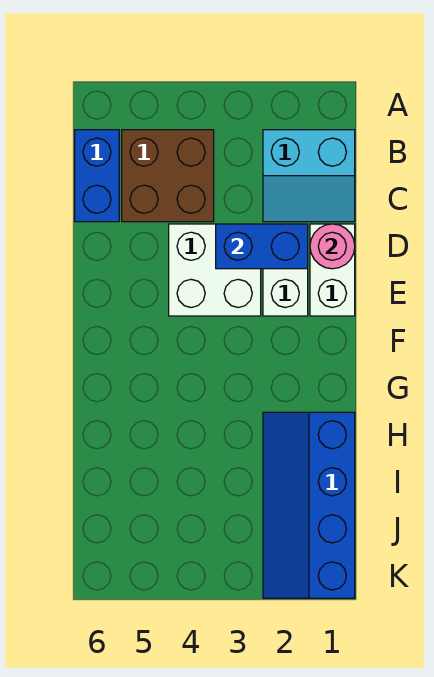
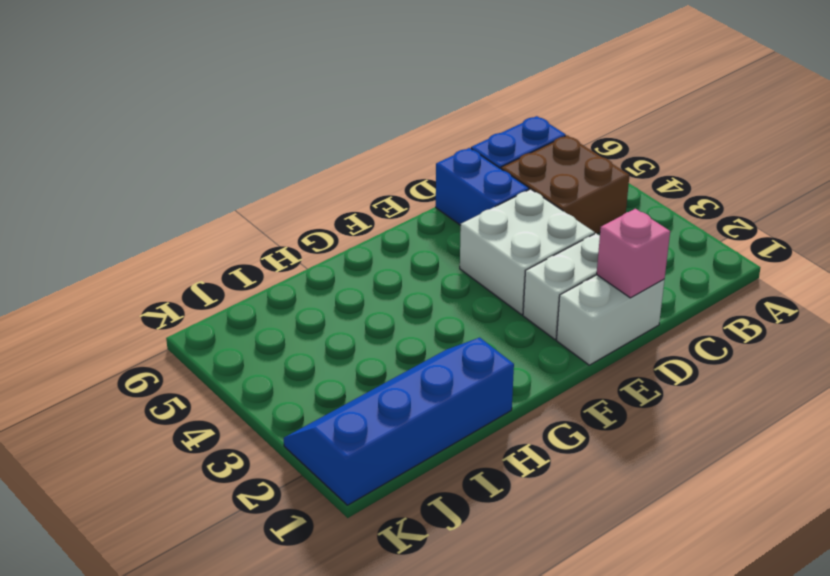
cyan 2x2 slope [263,130,355,222] -> none
pink 1x1 round brick [310,224,355,269] -> pink 1x1 brick [597,209,670,298]
blue 1x2 brick [216,224,308,269] -> blue 1x2 brick moved to [436,148,529,225]

